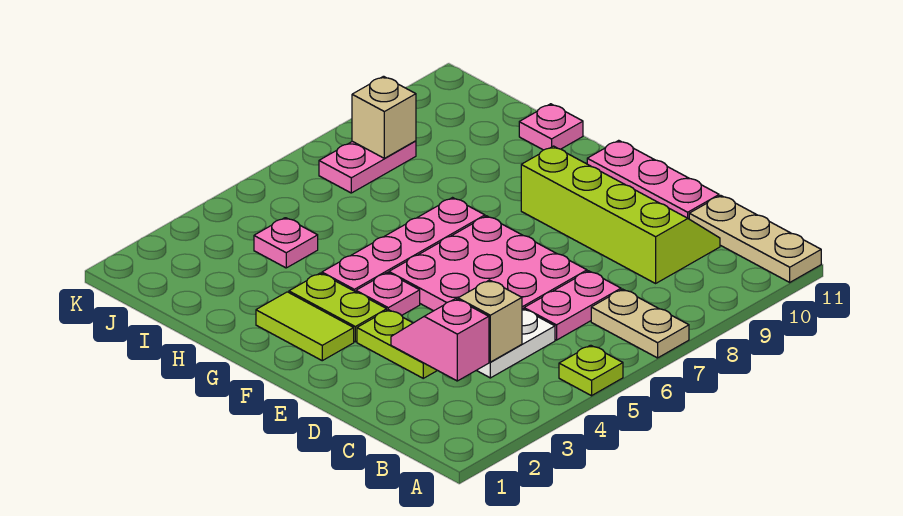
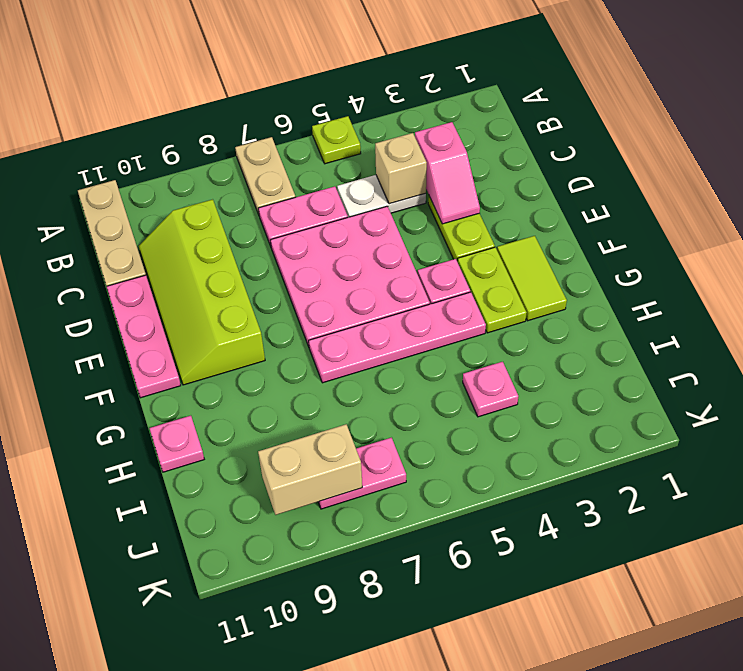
tan 1x1 brick [352,76,416,158] -> tan 1x2 brick [258,424,362,515]

